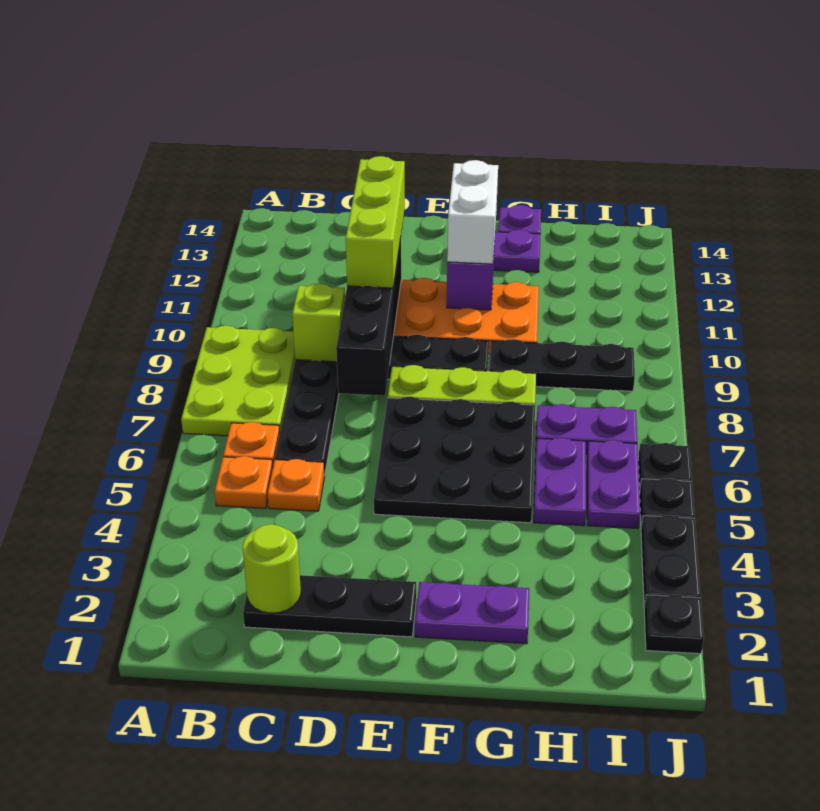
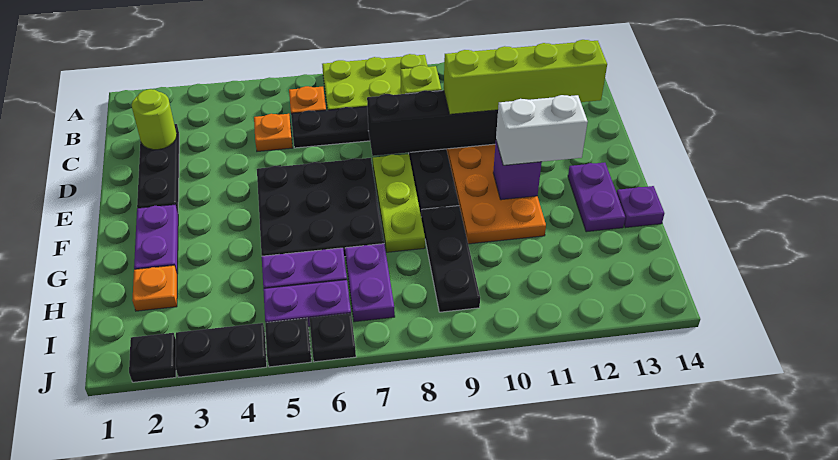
orange 1x1 plate [215,456,273,508] -> orange 1x1 plate moved to [132,265,177,311]
lime 1x3 brick [346,156,405,288] -> lime 1x4 brick [444,40,607,114]

